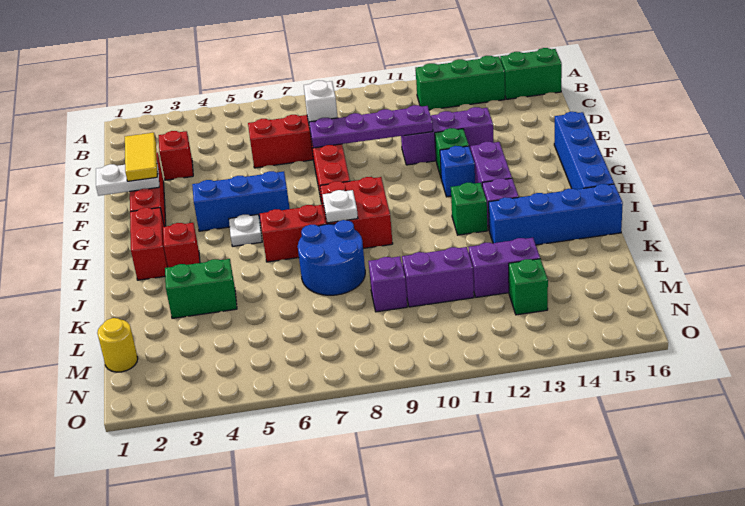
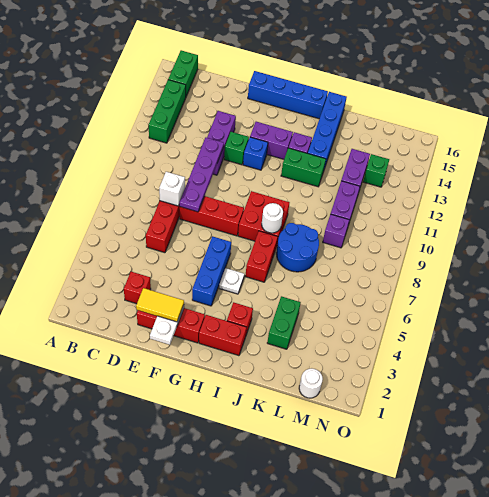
white 1x1 plate [323,190,358,223] -> white 1x1 round brick [262,203,283,233]
green 1x1 brick [451,183,488,235] -> green 1x2 brick [281,148,326,187]
yellow 1x1 round brick [97,318,138,372] -> white 1x1 round brick [299,368,323,398]

